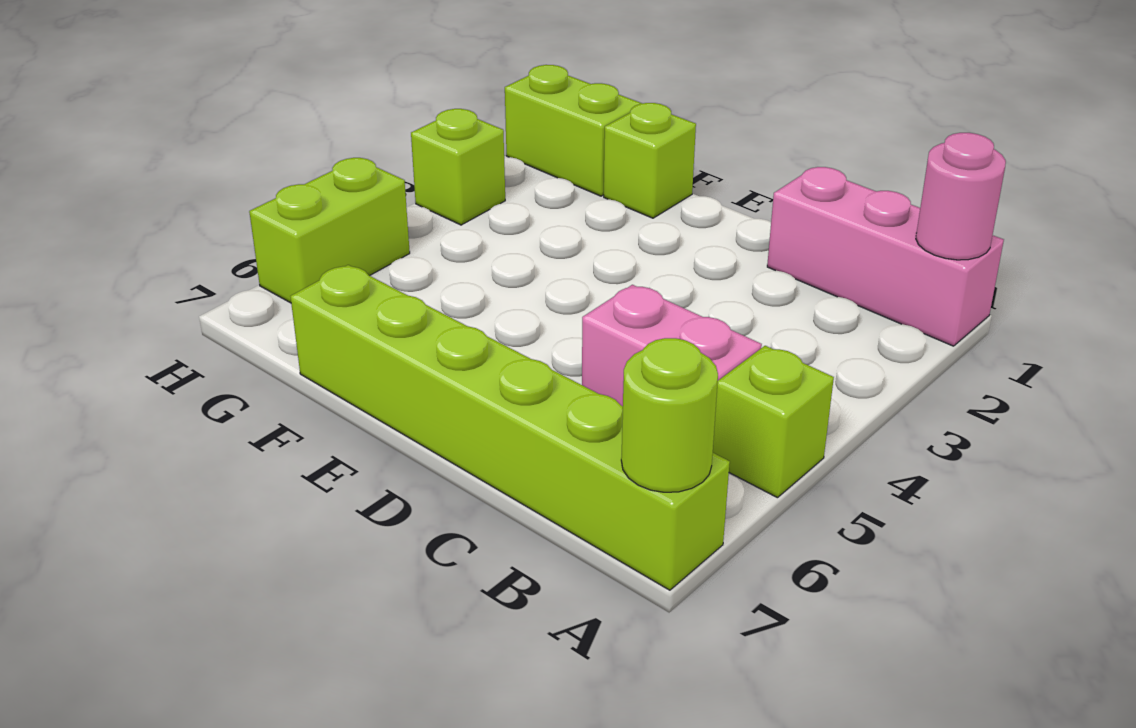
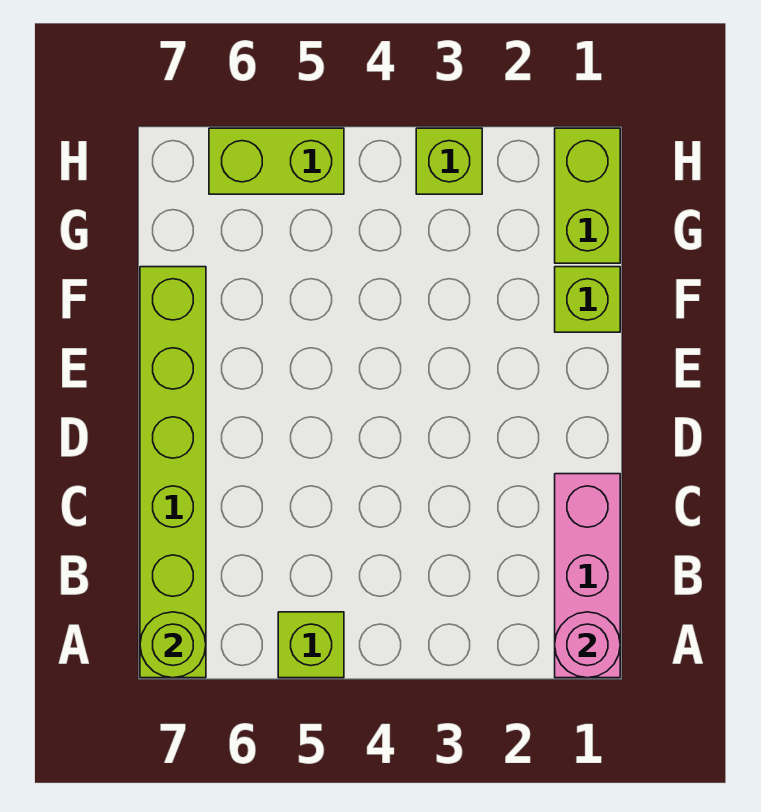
pink 1x2 brick [582,285,762,406] -> none

